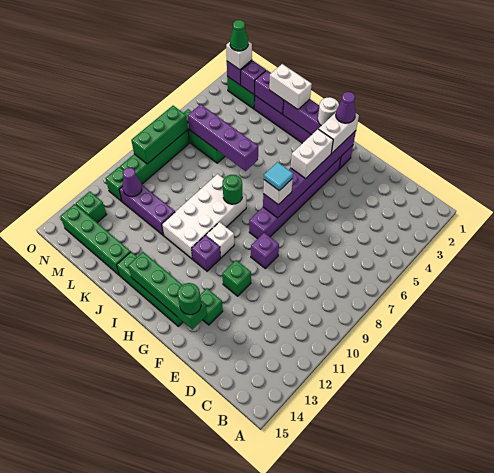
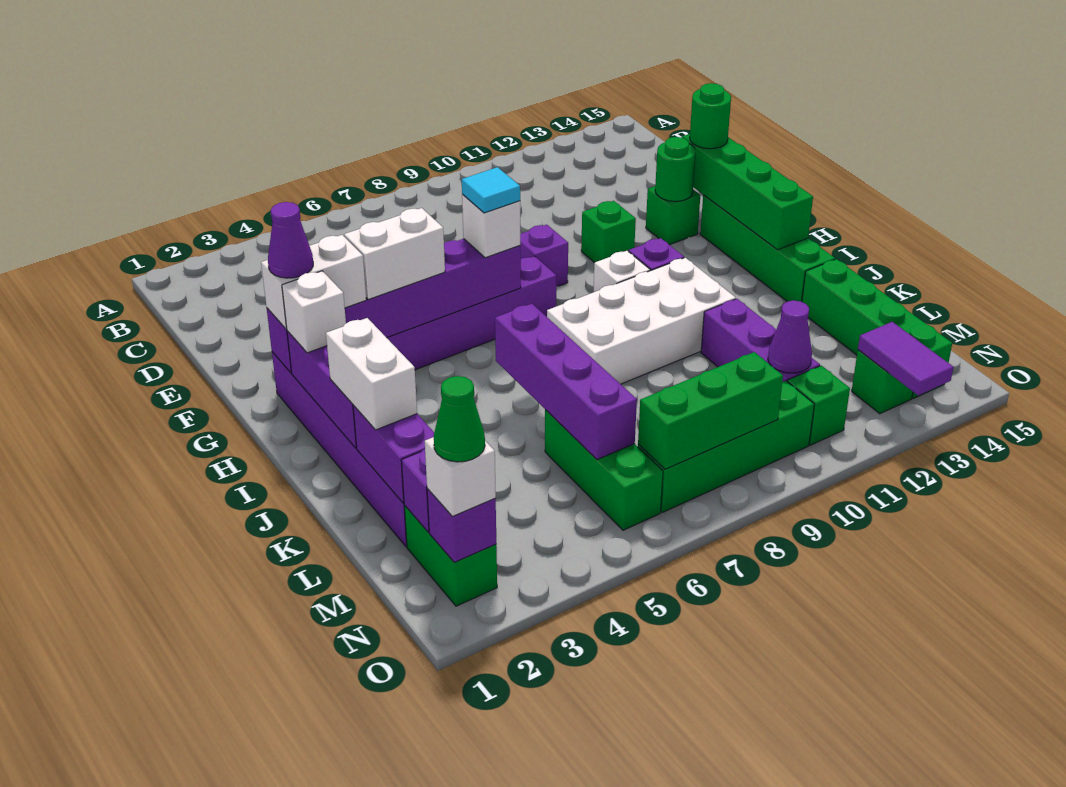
white 1x1 round brick [318,98,339,126] -> white 1x1 brick [282,271,346,353]
green 1x1 round brick [223,175,242,204] -> green 1x1 round brick moved to [655,137,696,201]
none -> purple 1x2 tile [858,322,953,395]

